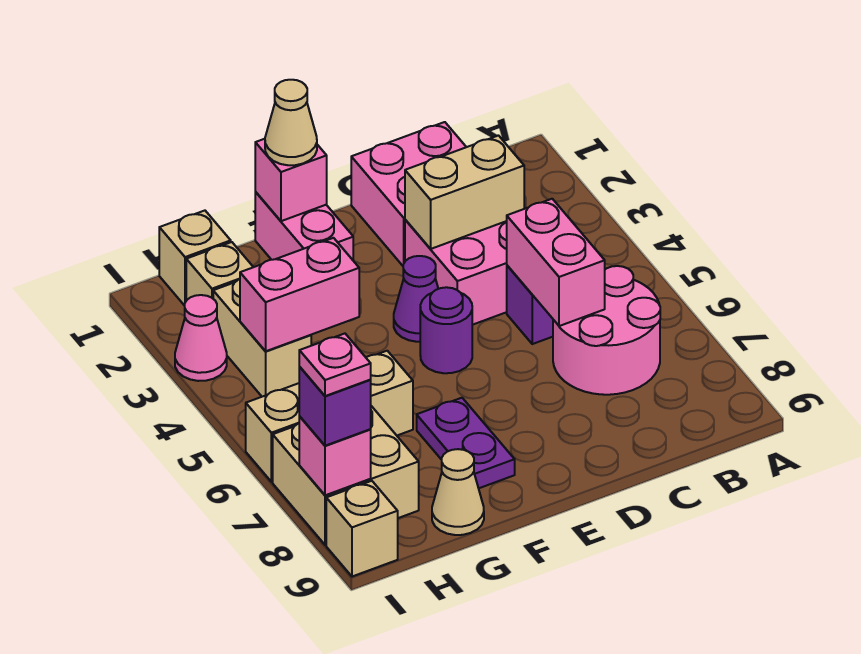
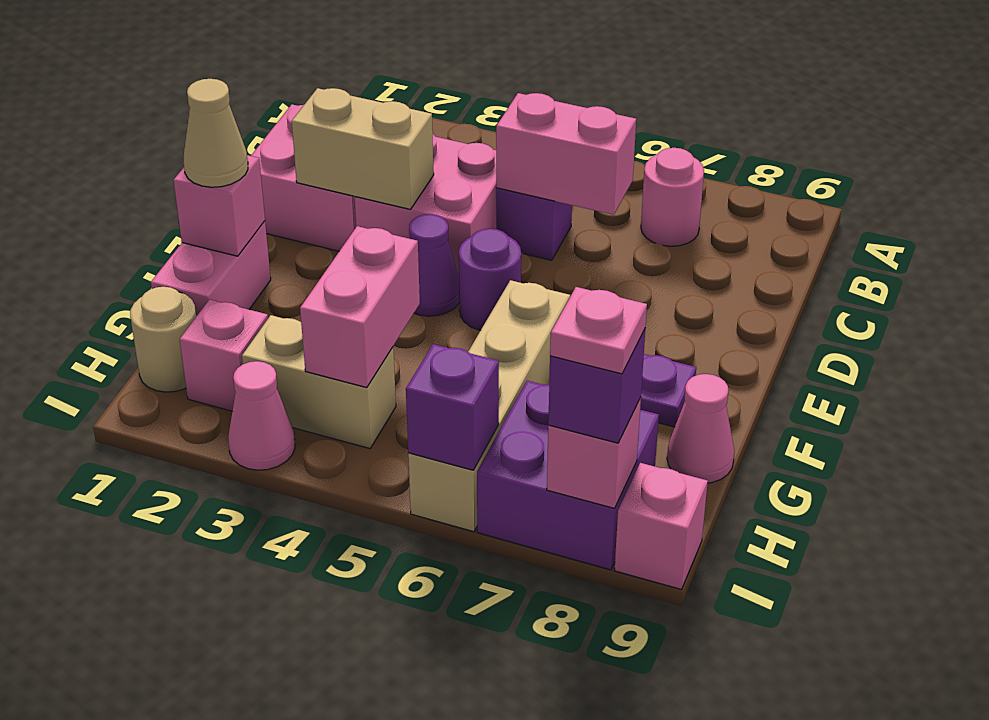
pink 2x2 round brick [553,266,660,395] -> pink 1x1 round brick [641,148,704,246]
tan 1x2 brick [405,136,524,249] -> tan 1x2 brick turned to [292,88,434,209]
pink 1x2 brick [255,192,353,260] -> pink 1x2 brick turned to [151,221,271,316]
tan 1x3 brick [246,351,413,482] -> tan 1x4 brick [408,280,570,532]
tan 1x1 cone [432,449,484,535] -> pink 1x1 cone [667,374,734,483]
tan 1x1 brick [159,211,231,306] -> tan 1x1 round brick [130,287,196,392]
tan 1x1 brick [186,242,253,301] -> pink 1x1 brick [180,300,268,411]
tan 2x2 brick [273,406,419,545] -> purple 2x2 brick [477,381,659,570]
none -> purple 1x1 brick [406,344,499,470]
tan 1x1 brick [326,481,398,577] -> pink 1x1 brick [615,463,708,589]

